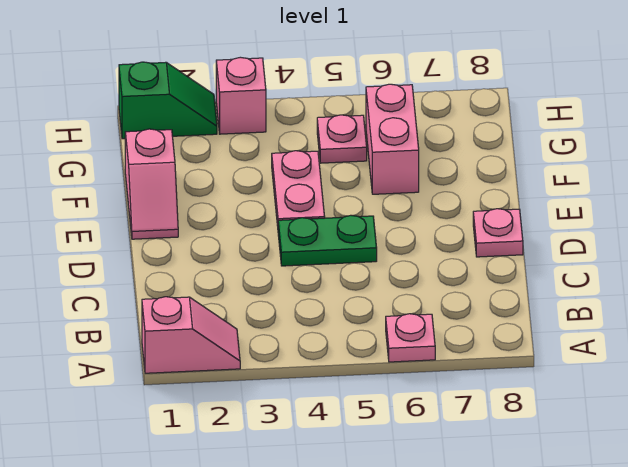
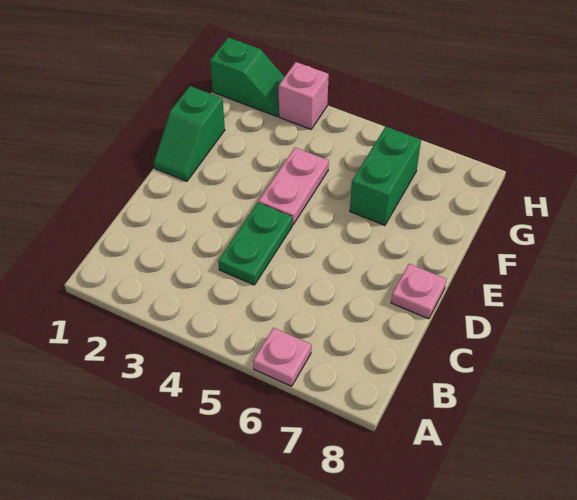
pink 1x2 slope [142,297,240,373] -> none
green 1x2 plate [278,215,377,266] -> green 1x2 plate turned to [218,203,292,285]
pink 1x2 slope [125,129,178,239] -> green 1x2 slope [154,86,225,181]
pink 1x2 brick [366,84,419,194] -> green 1x2 brick [350,127,421,225]
pink 1x1 plate [317,115,367,163] -> none

